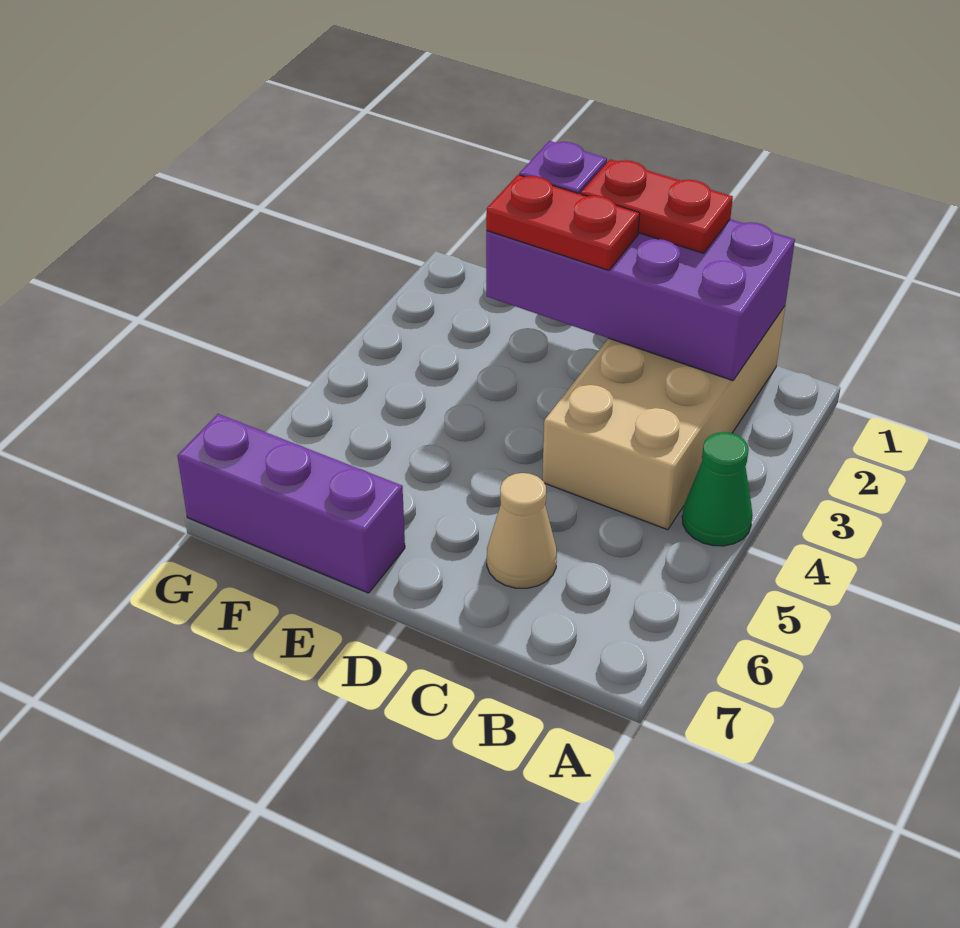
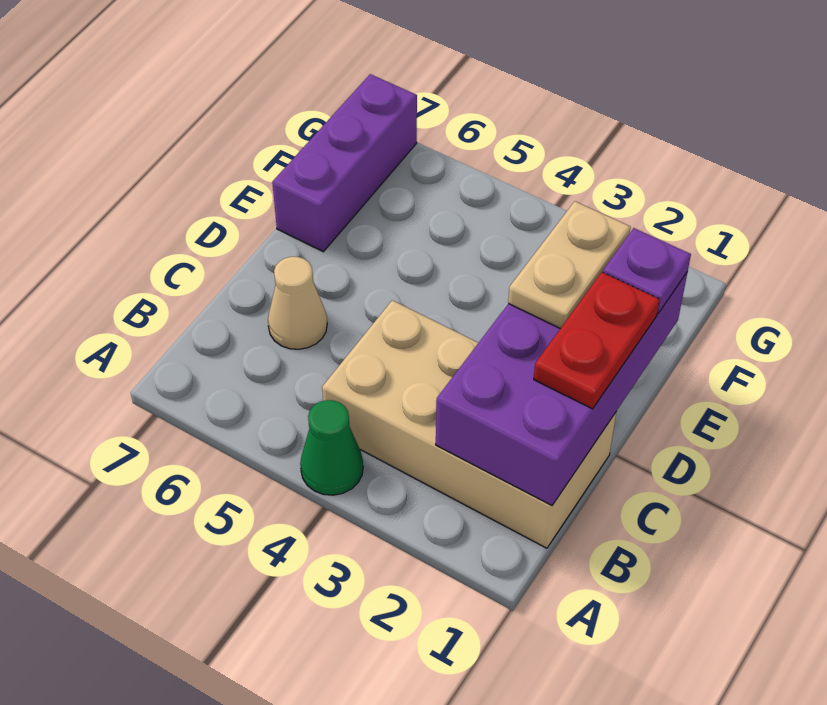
red 1x2 plate [486,175,640,270] -> tan 1x2 plate [508,201,631,328]

